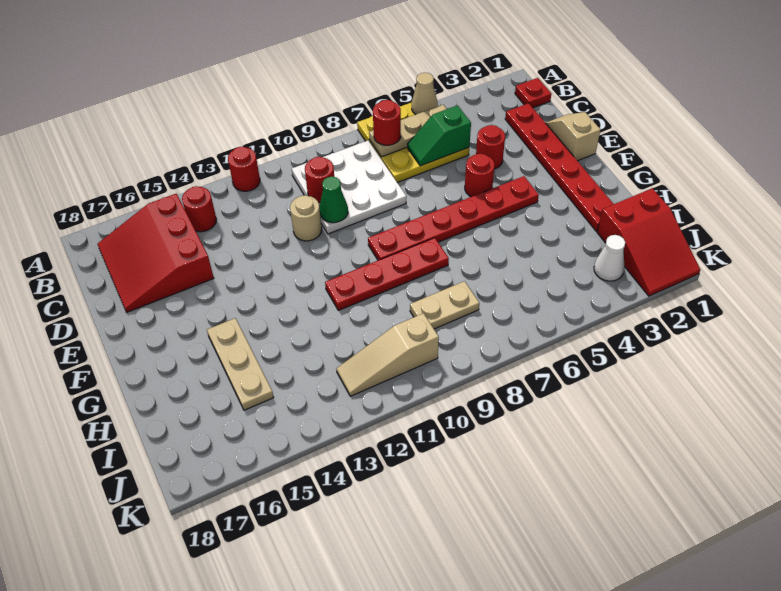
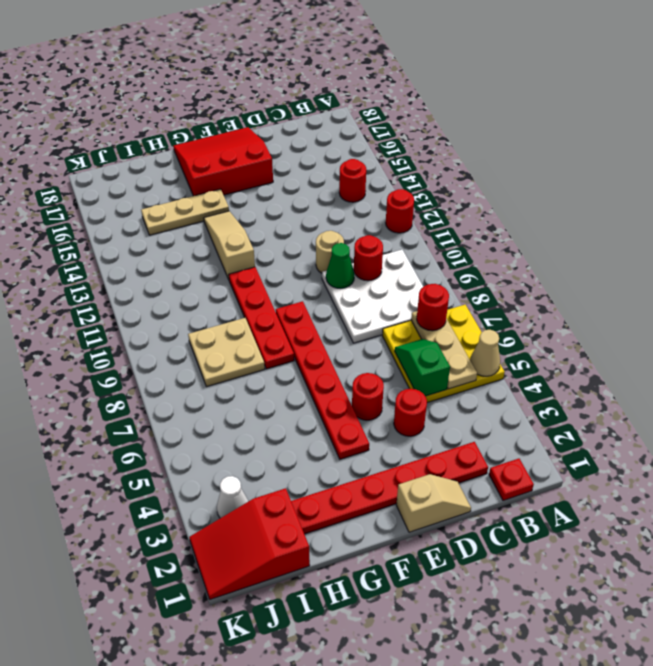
red 3x3 slope [98,194,214,312] -> red 3x3 slope moved to [173,127,273,196]
tan 1x2 plate [410,281,479,329] -> tan 2x2 plate [188,318,265,387]
tan 1x3 slope [336,313,439,396] -> tan 1x3 slope moved to [204,211,255,280]

